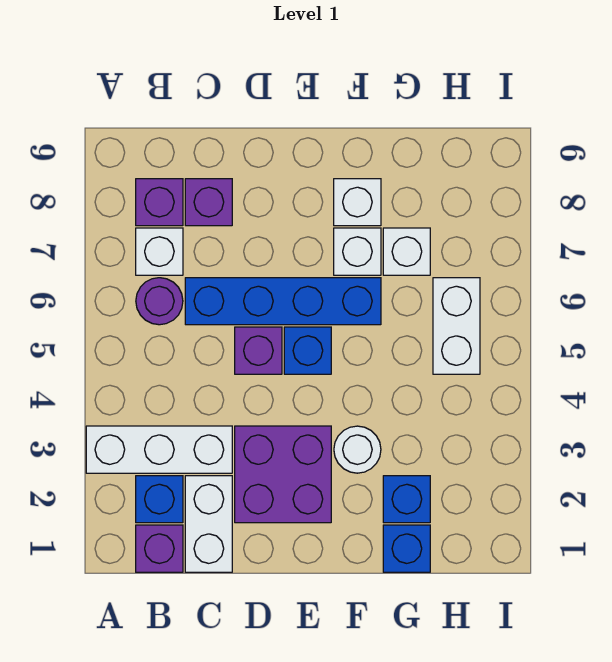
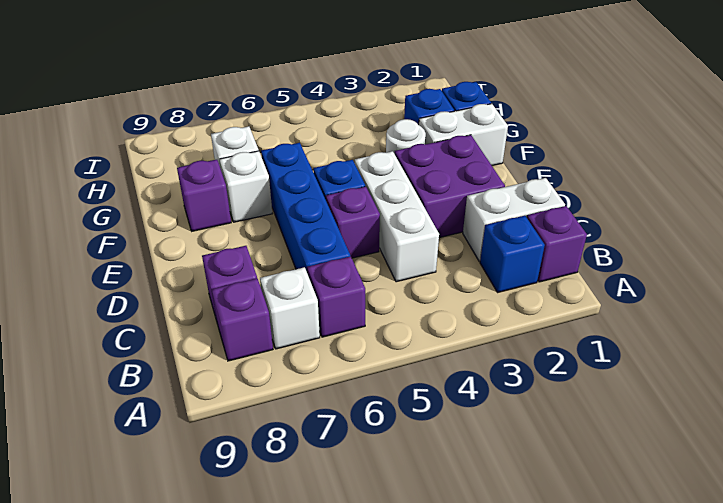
white 1x3 brick [86,426,232,473] -> white 1x3 brick moved to [355,151,439,282]
purple 1x1 round brick [136,278,183,325] -> purple 1x1 brick [307,256,365,337]
white 1x1 brick [334,179,381,226] -> purple 1x1 brick [177,160,231,231]
white 1x2 brick [433,278,480,374] -> white 1x2 brick moved to [419,104,508,166]

